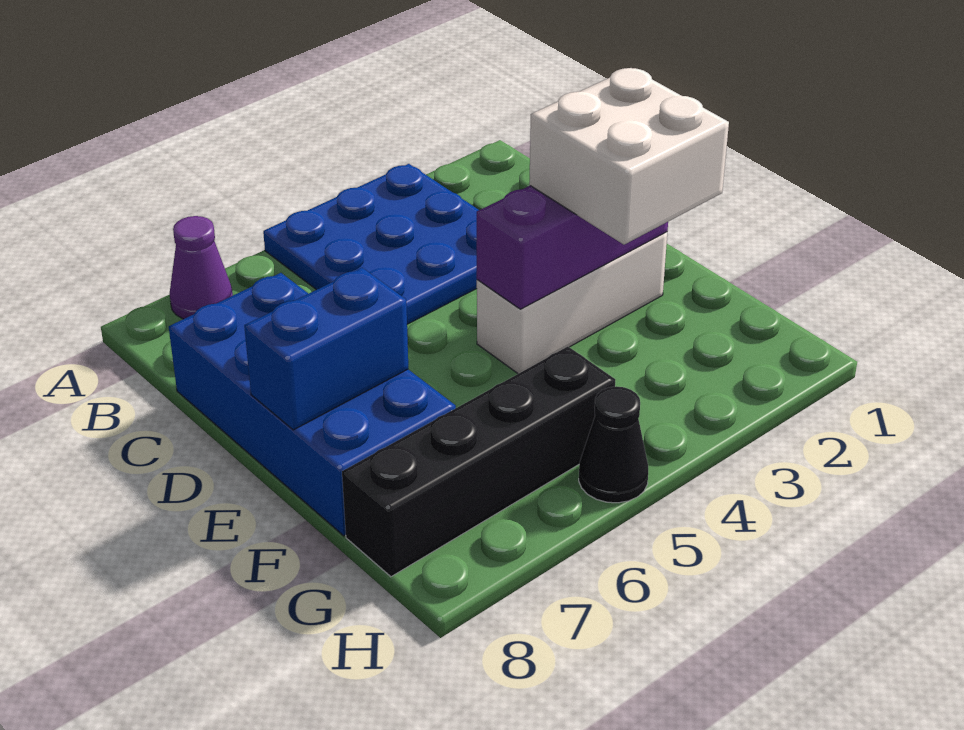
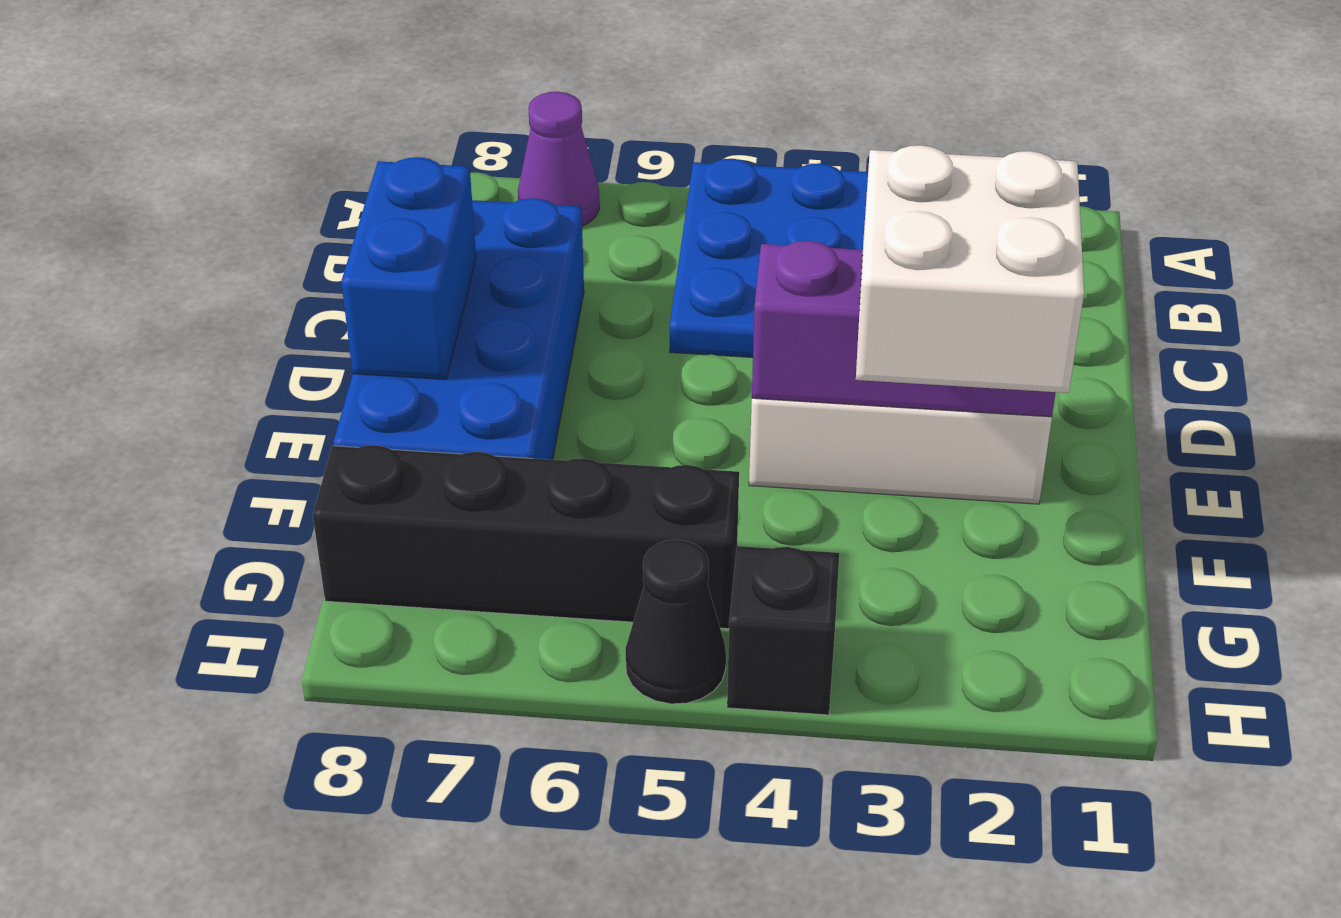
blue 1x2 brick [244,268,408,430] -> blue 1x2 brick turned to [341,157,476,379]
none -> black 1x1 brick [727,546,839,715]

